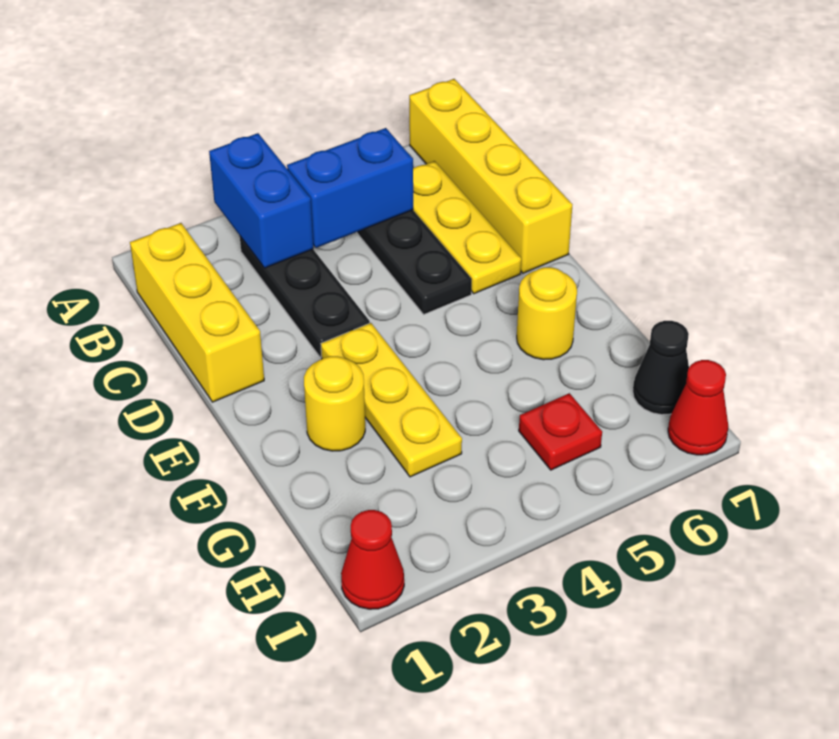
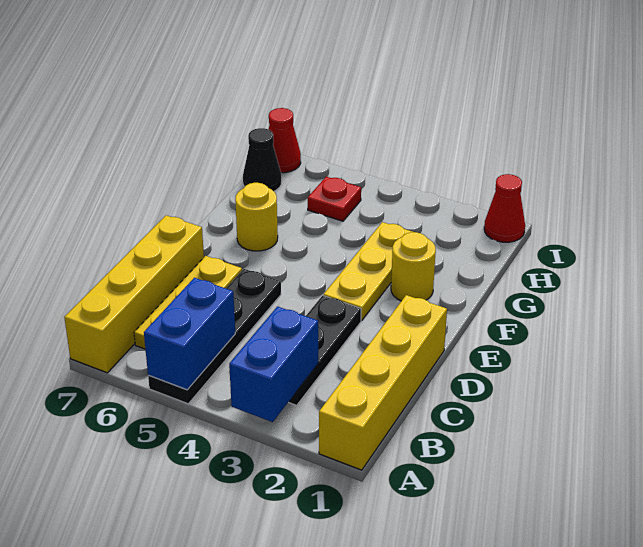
yellow 1x3 brick [130,223,264,402] -> yellow 1x4 brick [319,295,447,470]
blue 1x2 brick [287,128,413,248] -> blue 1x2 brick turned to [144,278,235,390]

